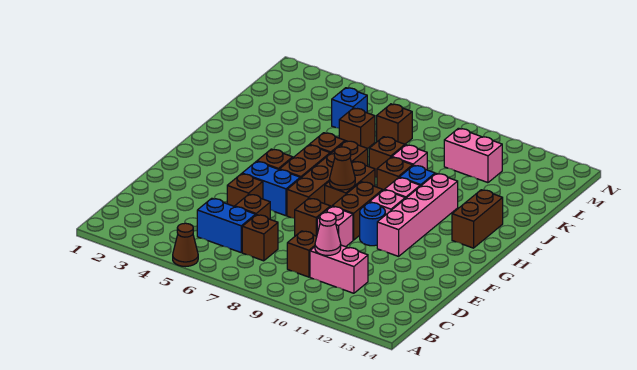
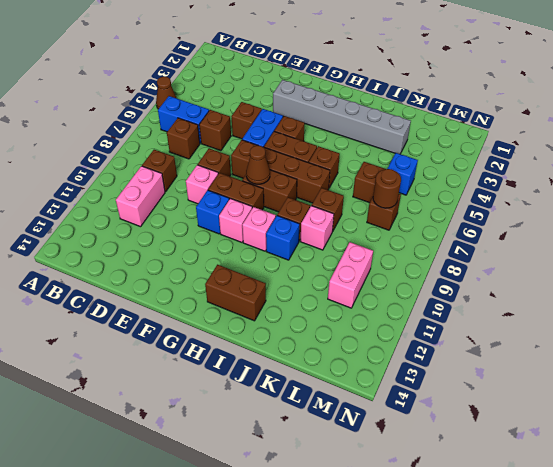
blue 1x2 brick [197,198,256,252] -> blue 1x2 brick turned to [158,96,209,143]
pink 1x1 cone [315,212,341,255] -> none
none -> grey 1x6 brick [273,80,411,154]
blue 1x1 round brick [360,203,385,246] -> blue 1x1 brick [196,190,229,234]
pink 1x4 brick [377,173,458,256] -> none
none -> brown 1x1 round brick [373,169,401,208]

